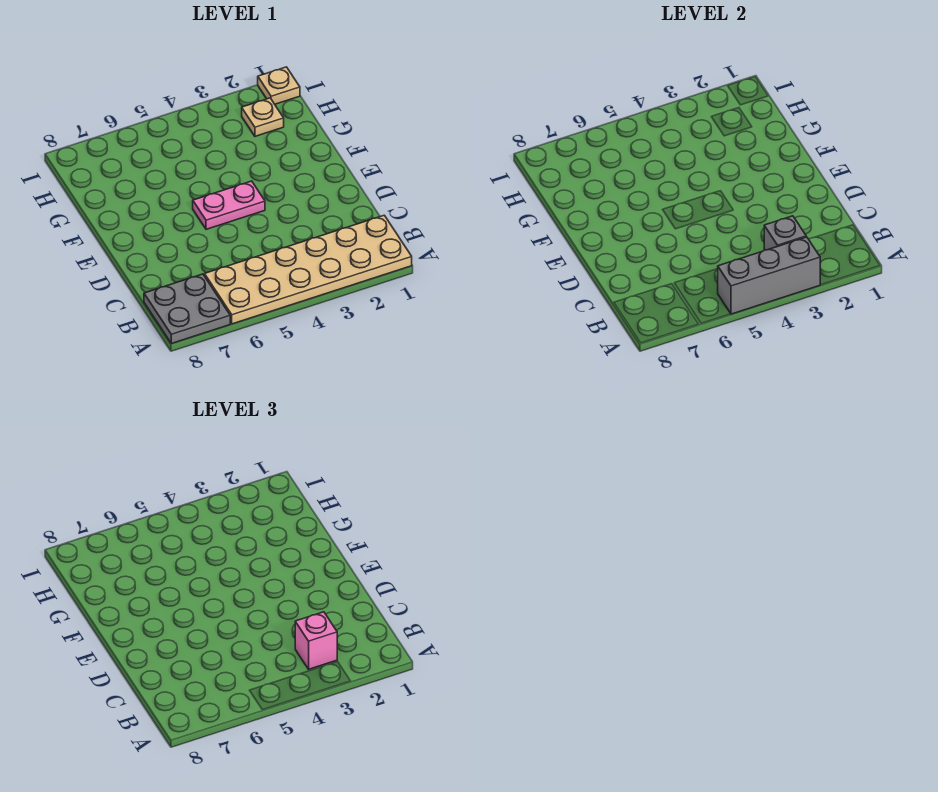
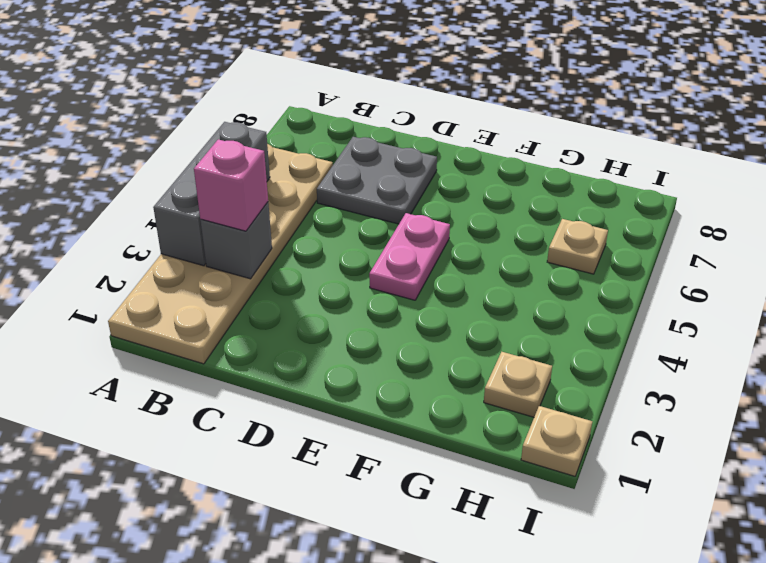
grey 2x2 plate [144,274,230,344] -> grey 2x2 plate moved to [317,137,437,224]
none -> tan 1x1 plate [547,219,608,274]

